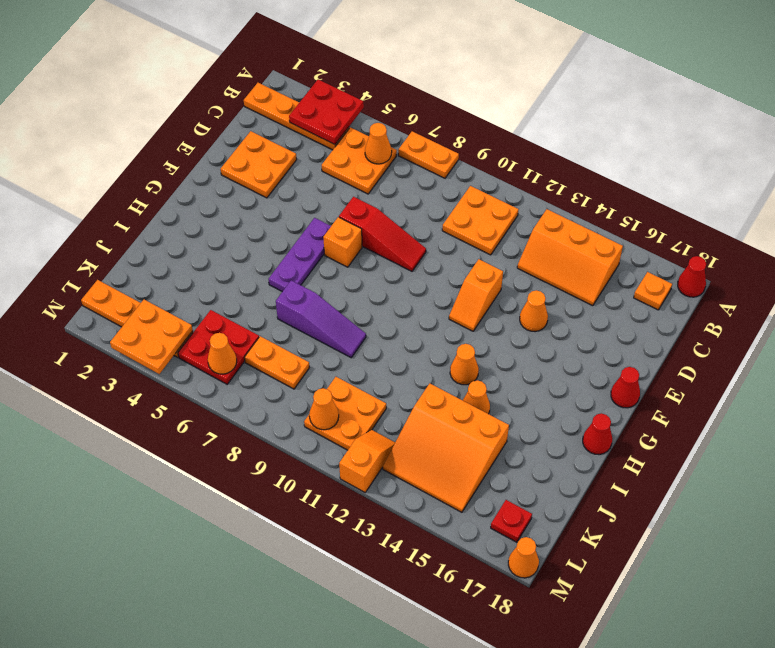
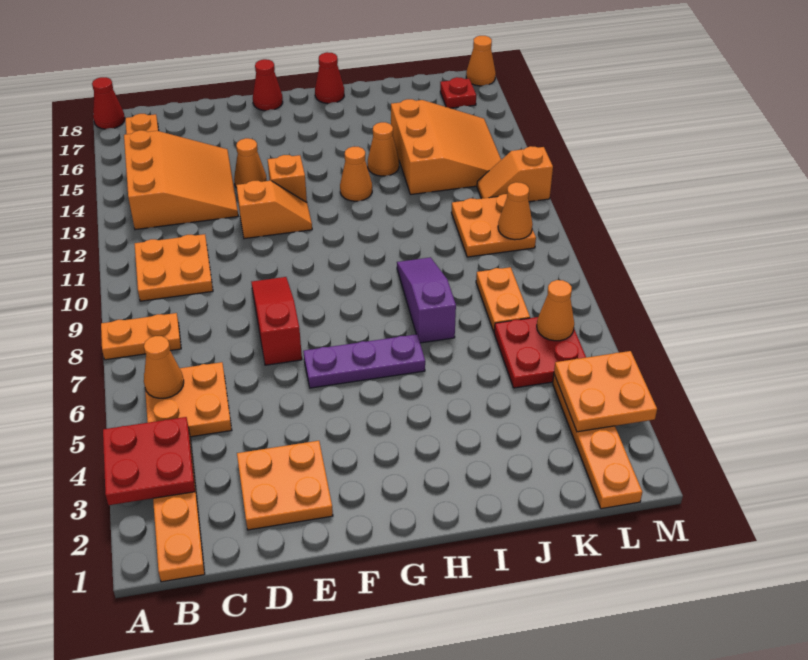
orange 1x2 plate [398,131,459,178] -> orange 1x2 plate turned to [101,313,181,360]
orange 2x3 slope [517,209,623,306] -> orange 3x3 slope [124,130,238,230]
orange 1x1 brick [323,217,362,267] -> orange 1x1 brick moved to [267,155,307,202]

